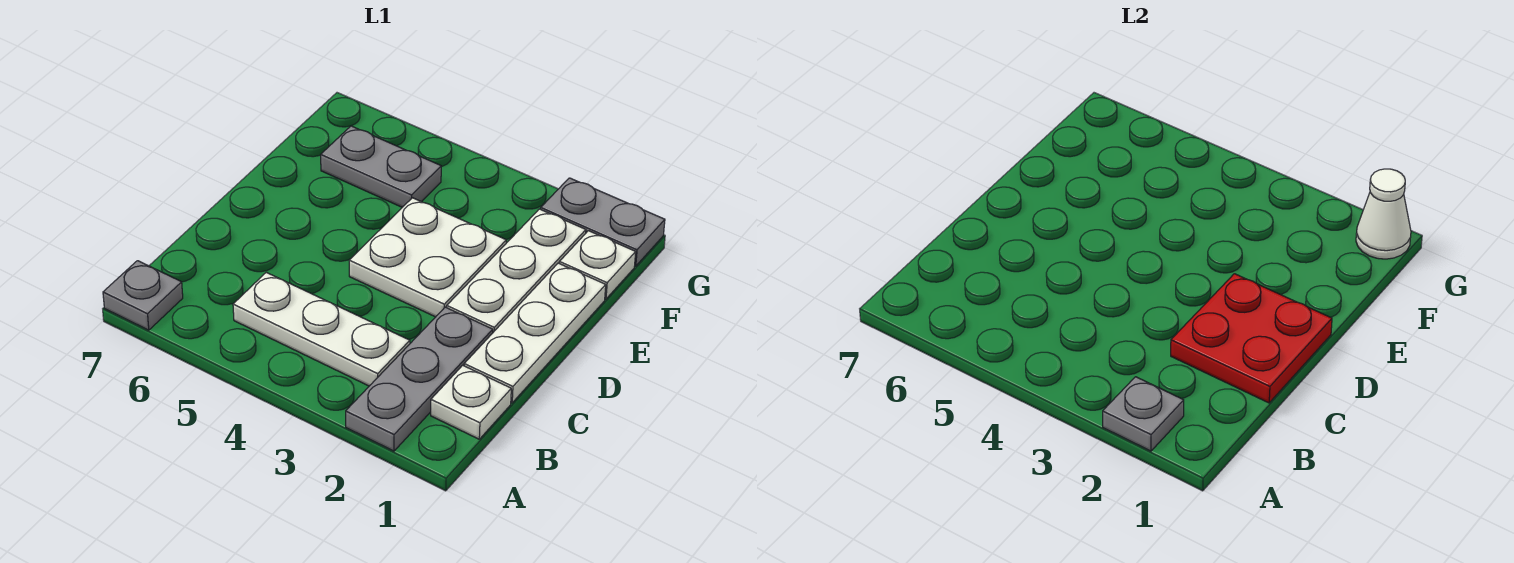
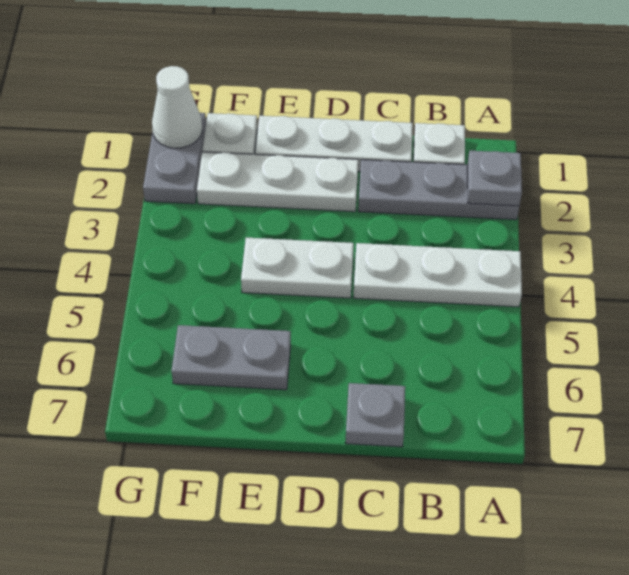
grey 1x1 plate [103,261,183,330] -> grey 1x1 plate moved to [345,383,405,447]
white 1x3 plate [233,272,410,386] -> white 1x3 plate turned to [353,243,522,307]
red 2x2 plate [1171,274,1332,403] -> none
white 2x2 plate [349,198,506,317] -> white 1x2 plate [241,238,354,298]
grey 1x2 plate [321,126,441,207] -> grey 1x2 plate turned to [172,325,291,390]

